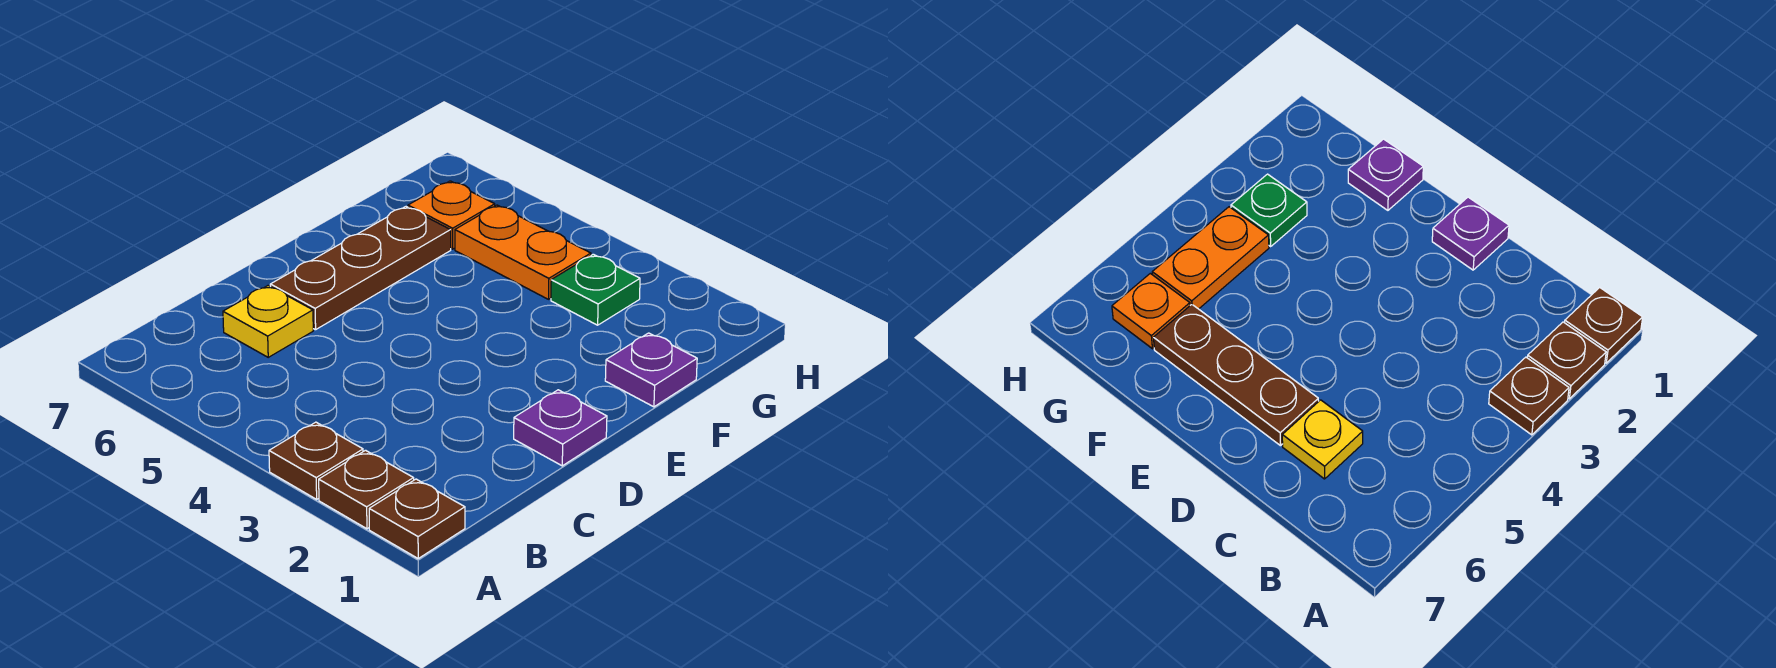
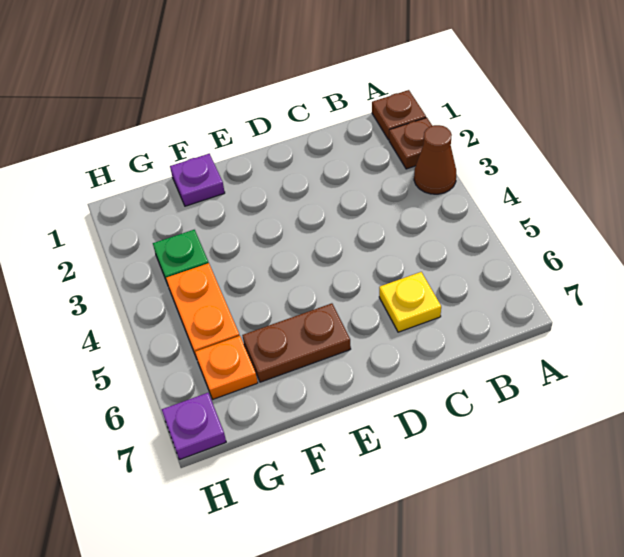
brown 1x1 plate [269,422,363,499] -> brown 1x1 cone [414,125,456,194]
purple 1x1 plate [514,390,607,466] -> purple 1x1 plate moved to [162,393,226,460]
brown 1x3 plate [270,207,451,330] -> brown 1x2 plate [242,303,351,382]

